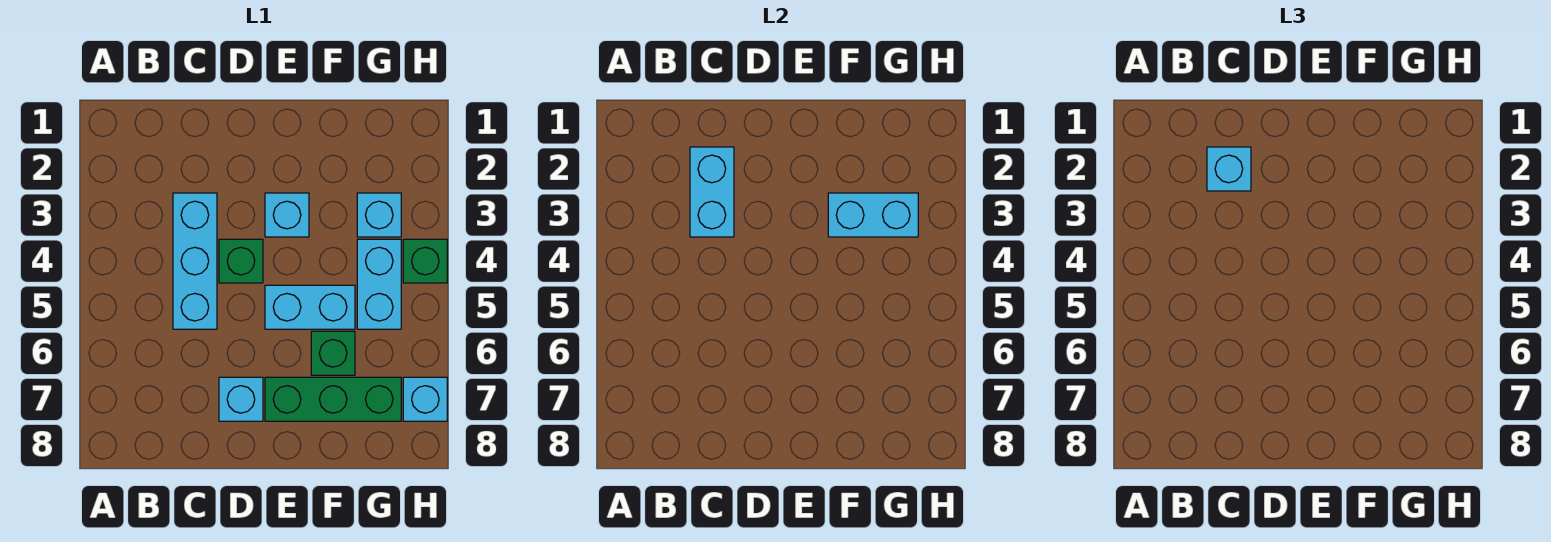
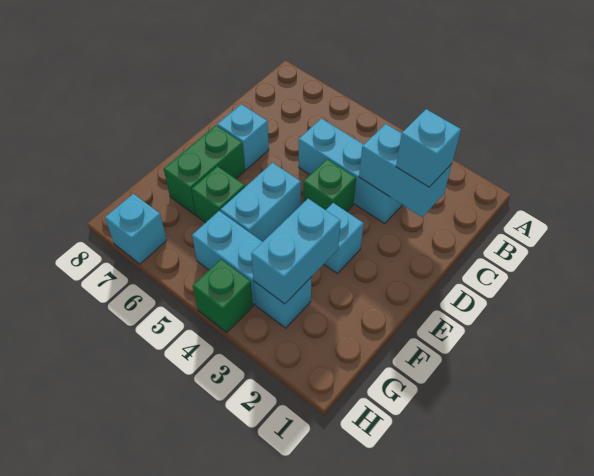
green 1x3 brick [265,377,401,421] -> green 1x2 brick [164,125,245,215]

